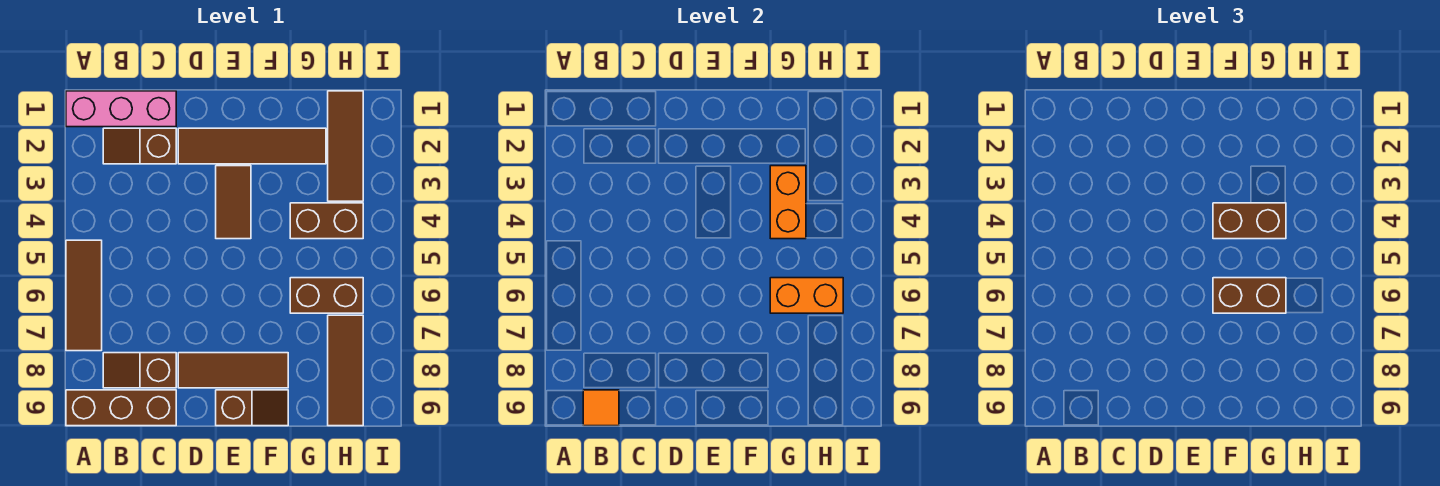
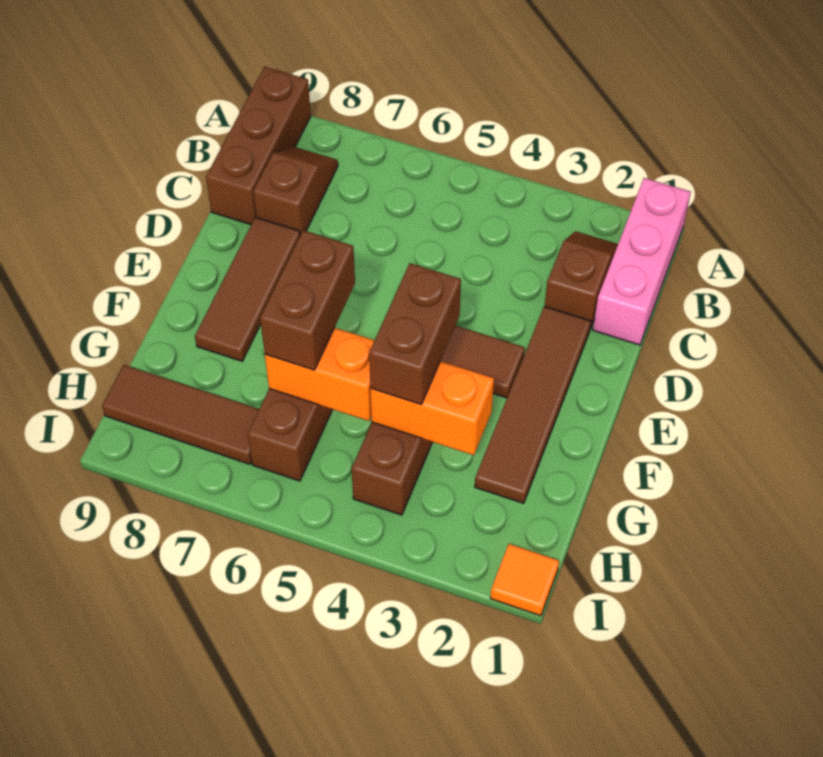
brown 1x3 tile [66,240,102,351] -> none
orange 1x1 tile [583,390,619,426] -> orange 1x1 tile moved to [490,544,559,616]
brown 1x2 slope [216,390,288,426] -> none
orange 1x2 brick [770,278,843,313] -> orange 1x2 brick turned to [265,328,375,421]
brown 1x3 tile [328,91,363,201] -> none

